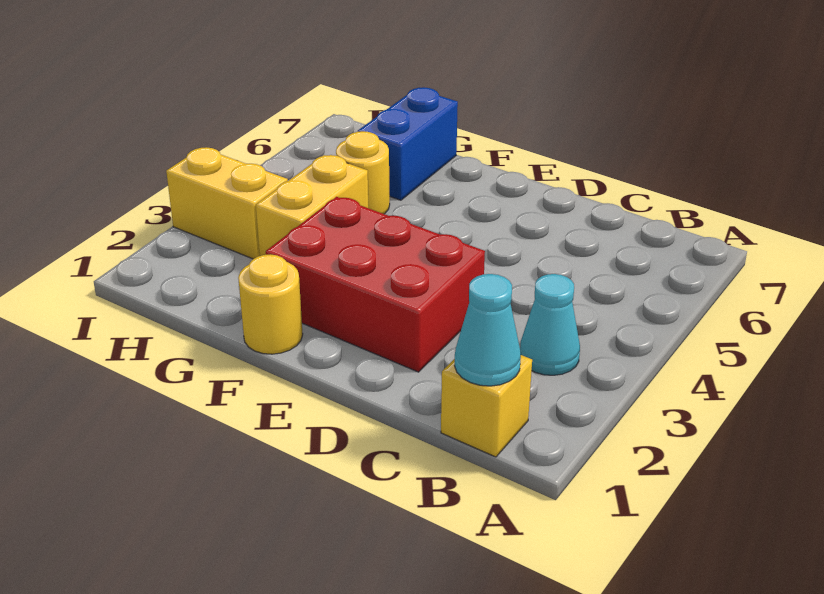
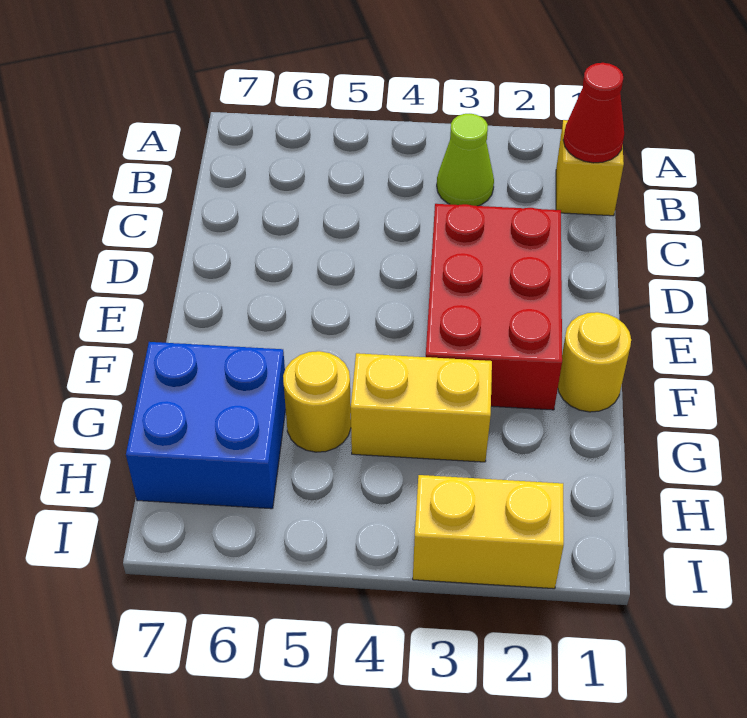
cyan 1x1 cone [455,274,521,386] -> red 1x1 cone [563,63,624,163]
cyan 1x1 cone [520,274,580,375] -> lime 1x1 cone [437,114,494,206]
blue 1x2 brick [358,87,458,200] -> blue 2x2 brick [126,342,286,509]
yellow 1x2 brick [166,147,288,259] -> yellow 1x2 brick turned to [413,475,564,589]

